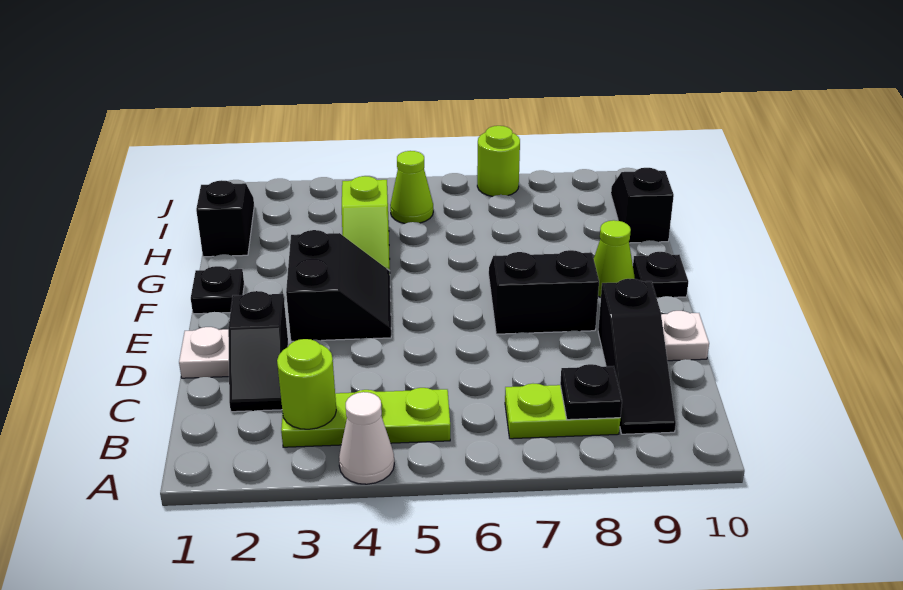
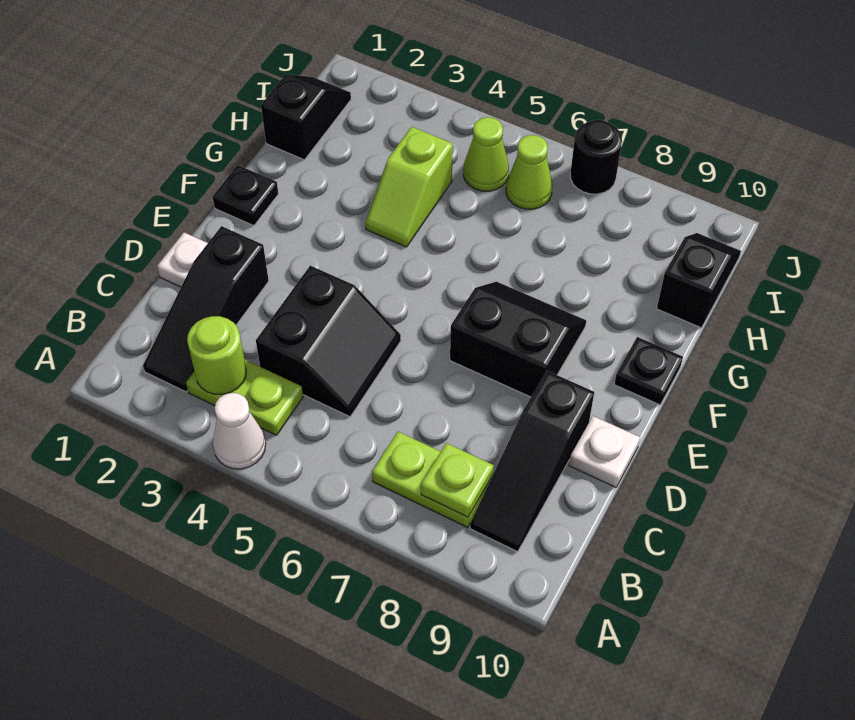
lime 1x3 plate [281,388,450,447] -> lime 1x2 plate [186,360,303,435]
black 1x1 plate [560,364,622,420] -> lime 1x1 plate [421,443,494,517]
black 1x2 slope [228,291,288,412] -> black 1x3 slope [143,226,269,392]
black 2x2 slope [286,230,391,341] -> black 2x2 slope moved to [256,266,401,417]
lime 1x1 cone [594,220,635,297] -> lime 1x1 cone moved to [506,135,552,209]
lime 1x1 round brick [477,126,520,197] -> black 1x1 round brick [570,120,622,194]

